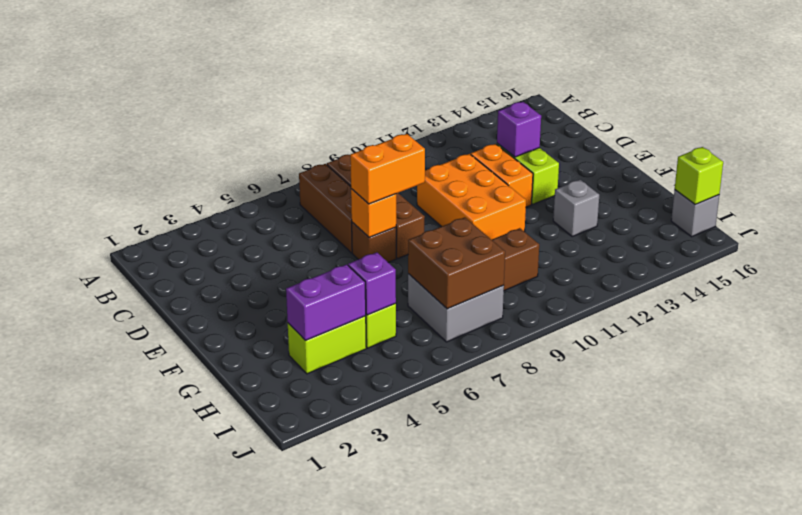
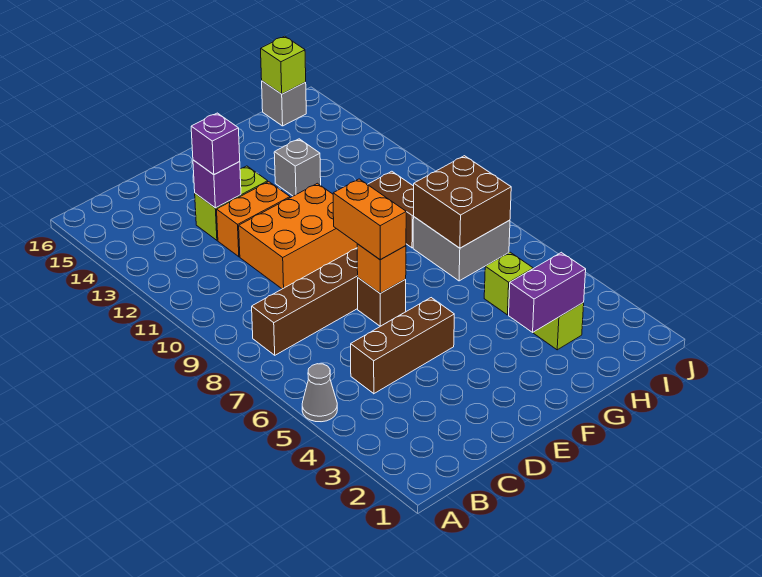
none -> grey 1x1 cone [302,364,337,422]
brown 1x3 brick [299,164,352,253] -> brown 1x3 brick moved to [351,298,454,394]
purple 1x2 brick [286,264,366,340] -> purple 1x2 brick turned to [509,252,586,333]
purple 1x1 brick [348,252,396,315] -> purple 1x1 brick moved to [191,113,240,175]

